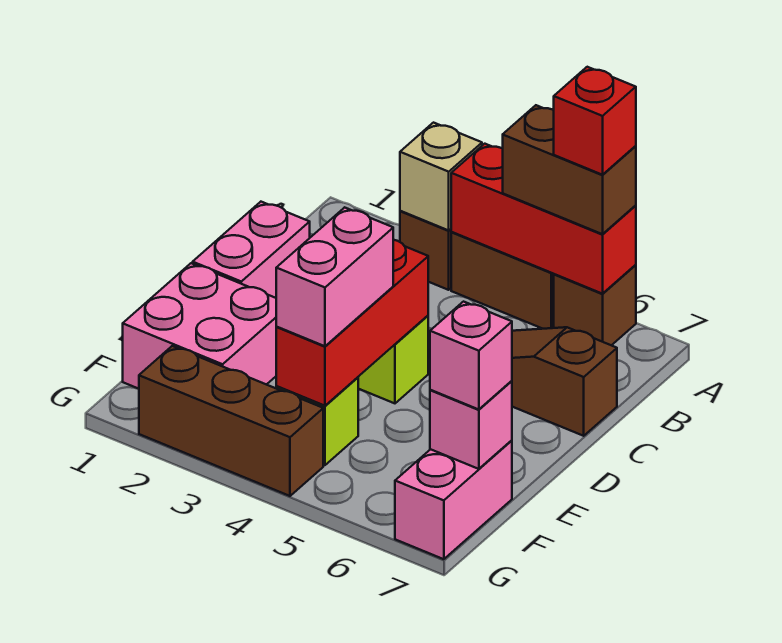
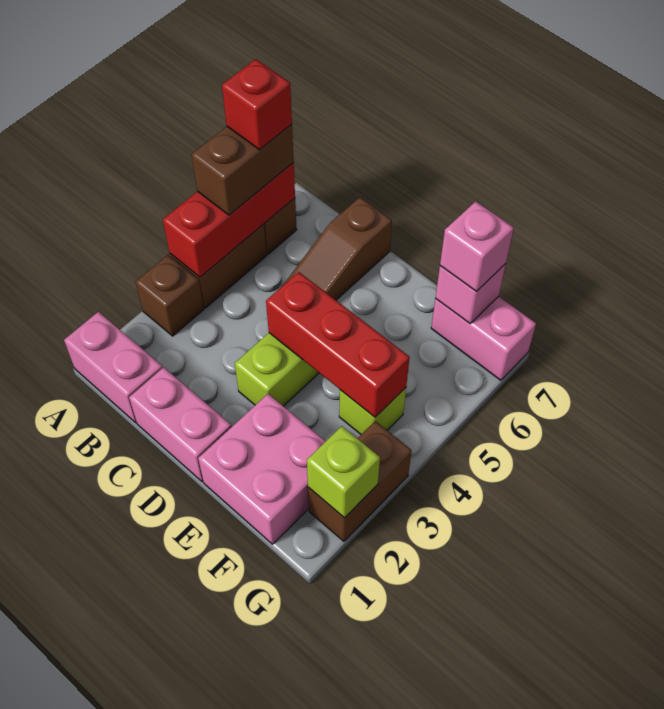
tan 1x1 brick [400,123,482,230] -> none
pink 1x2 brick [276,207,393,346] -> pink 1x2 brick moved to [64,312,162,423]
brown 1x3 brick [139,346,323,496] -> brown 1x2 brick [308,421,412,541]
none -> lime 1x1 brick [307,426,380,518]

